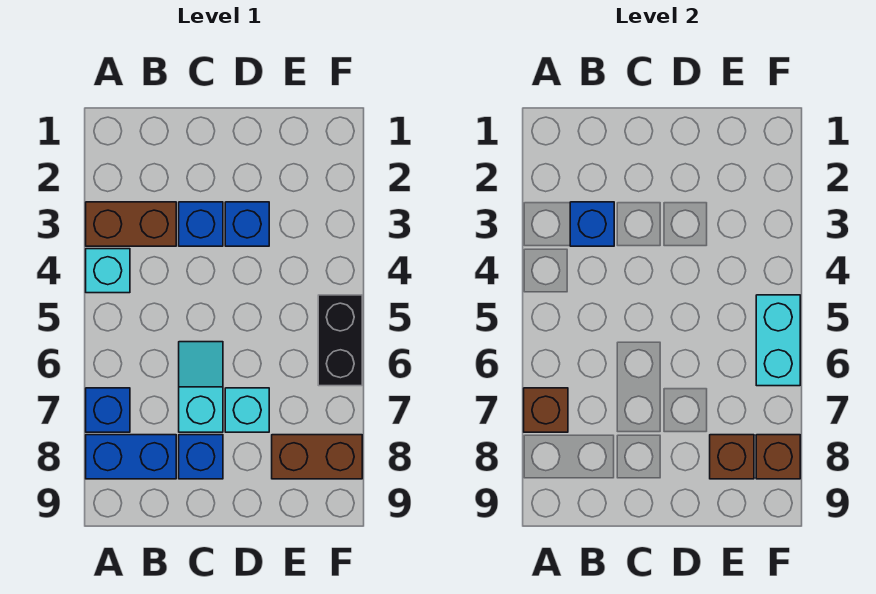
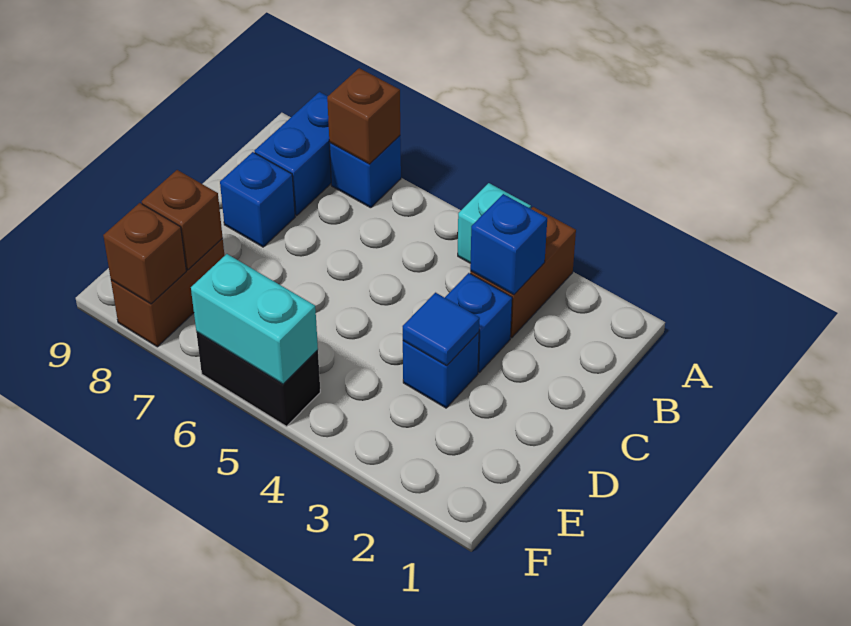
cyan 1x2 slope [179,342,223,432] -> none
none -> blue 1x1 tile [403,293,480,366]
cyan 1x1 brick [225,388,269,432] -> none

